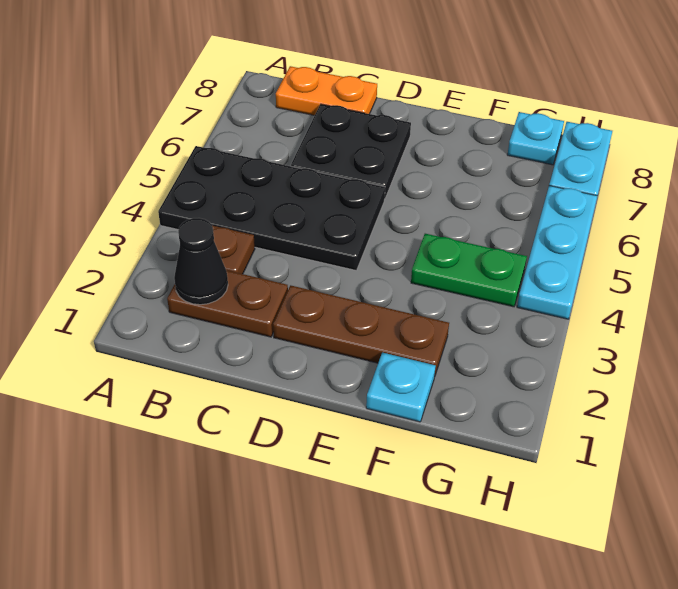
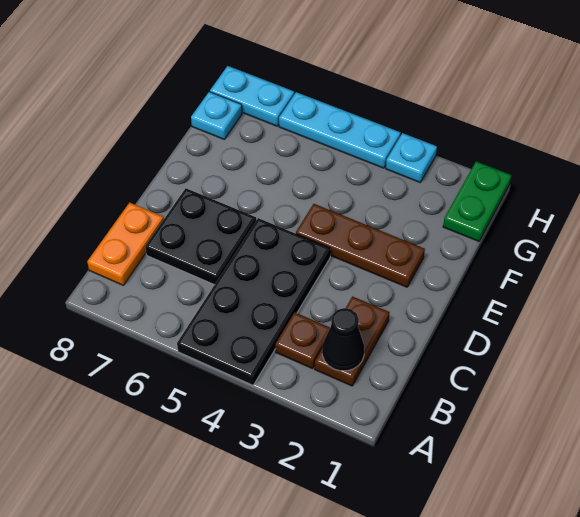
brown 1x3 plate [273,285,449,377] -> brown 1x3 plate turned to [296,204,425,287]
cyan 1x1 plate [366,353,436,422] -> cyan 1x1 plate moved to [386,133,437,182]
green 1x2 plate [411,234,527,307] -> green 1x2 plate moved to [443,161,511,241]

